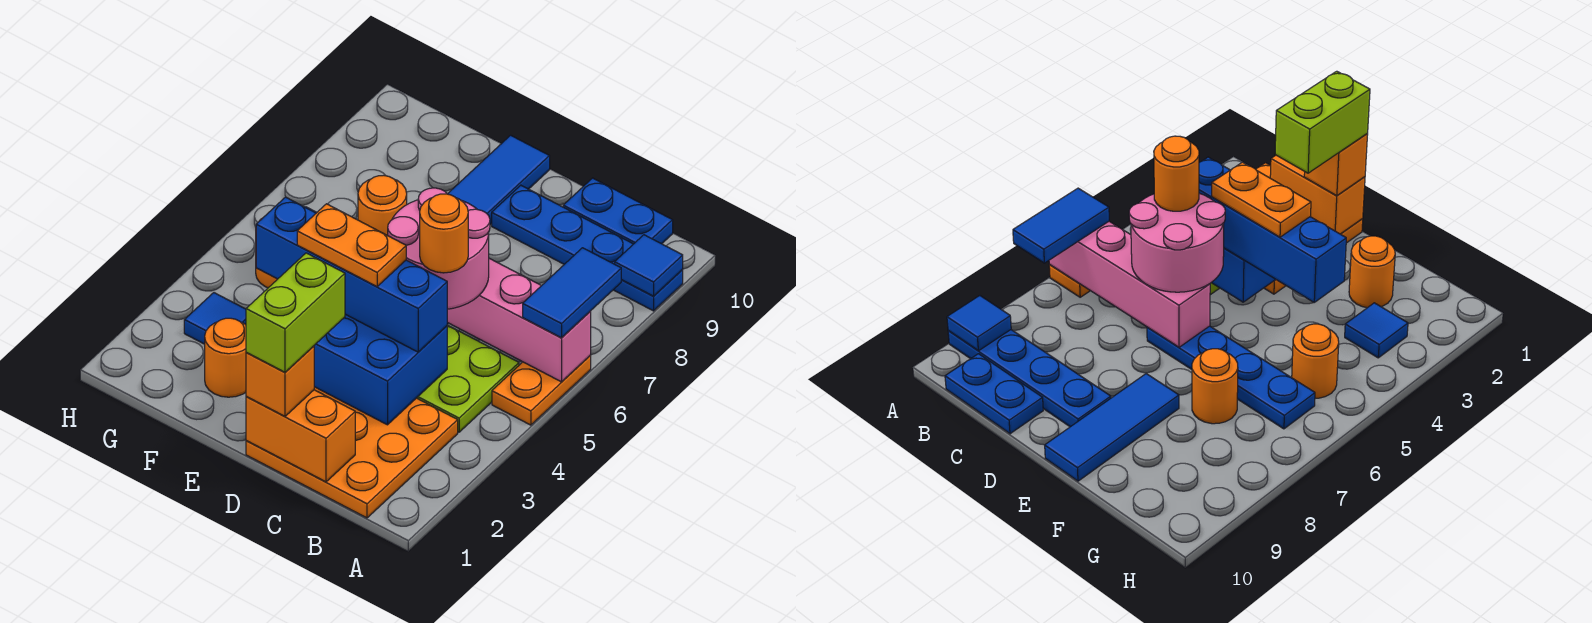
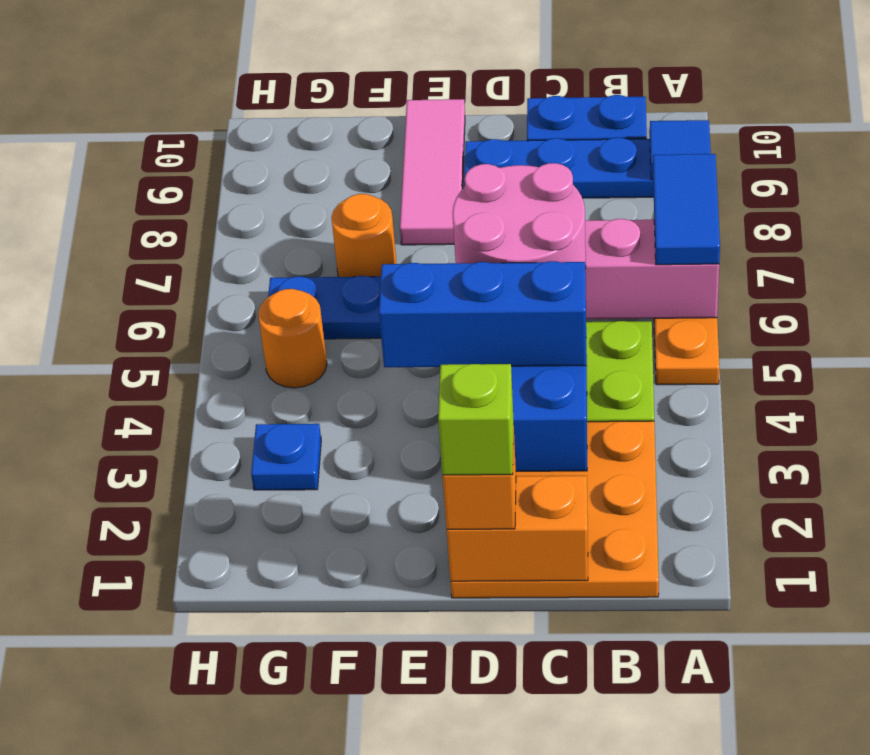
blue 1x4 brick [256,197,447,352] -> blue 1x3 brick [379,261,586,367]
orange 1x1 round brick [420,194,468,273] -> none
lime 1x2 brick [246,253,345,372] -> lime 1x1 brick [438,364,514,475]
orange 1x2 plate [297,204,406,287] -> none
blue 1x3 tile [448,135,550,225] -> pink 1x3 tile [400,99,465,245]
orange 1x1 round brick [205,318,246,397] -> none
blue 1x1 tile [184,293,246,344] -> blue 1x1 plate [251,424,321,490]

